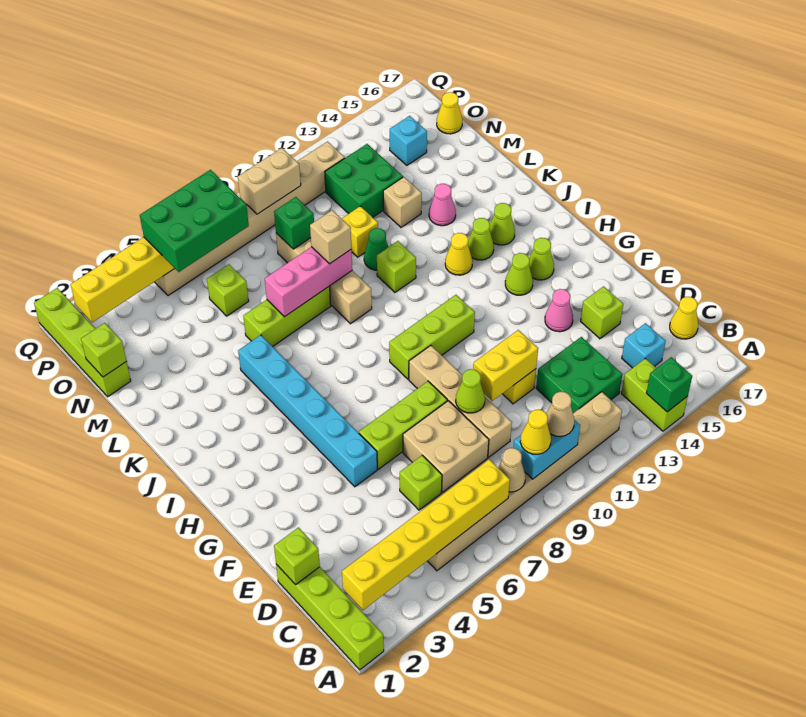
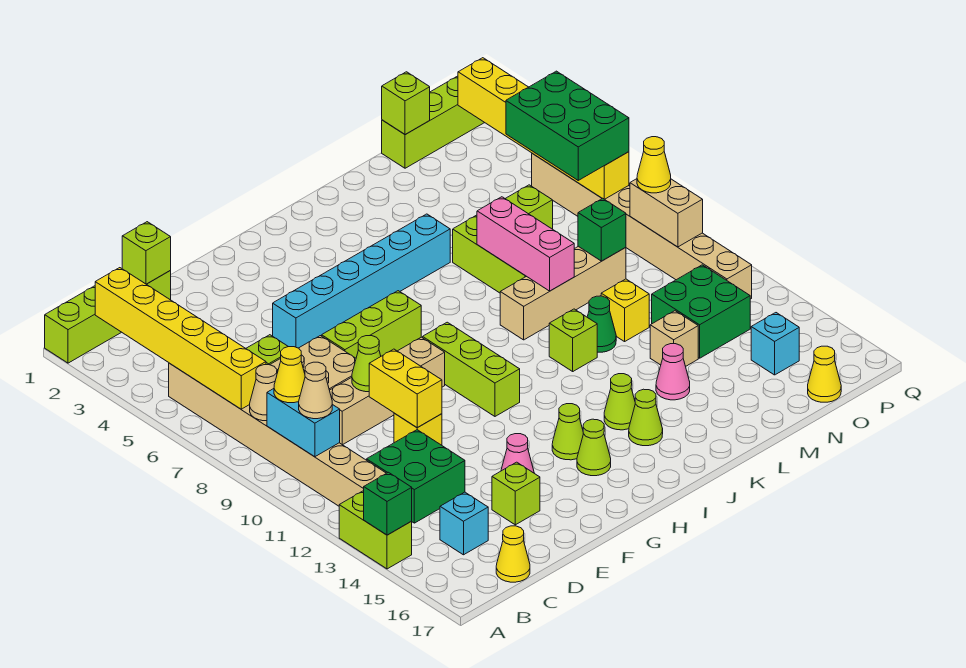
lime 1x2 brick [621,358,688,431] -> lime 1x2 brick turned to [339,491,412,569]
lime 1x3 brick [359,381,447,469] -> lime 1x3 brick turned to [322,291,421,358]
yellow 1x1 cone [445,233,473,275] -> yellow 1x1 cone moved to [637,137,671,193]
tan 1x1 brick [310,210,351,264] -> none

